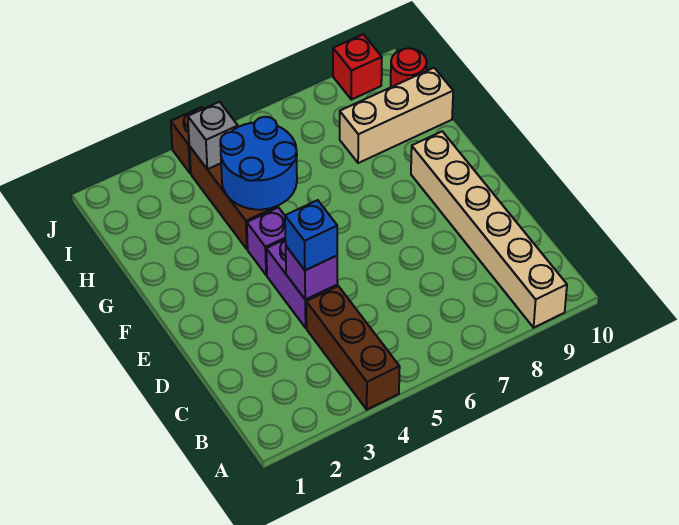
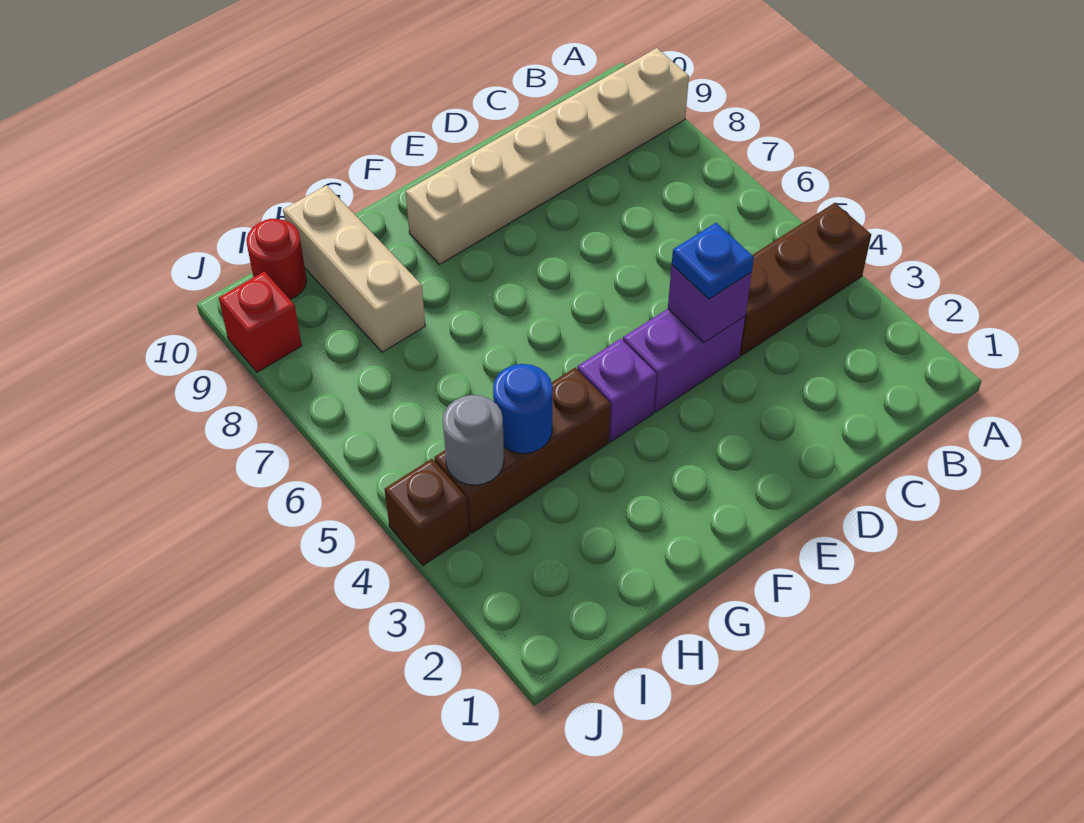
blue 1x1 brick [285,200,337,270] -> blue 1x1 plate [672,223,754,299]
blue 2x2 round brick [220,117,297,210] -> blue 1x1 round brick [493,364,553,454]
grey 1x1 brick [188,102,238,169] -> grey 1x1 round brick [443,395,504,485]

